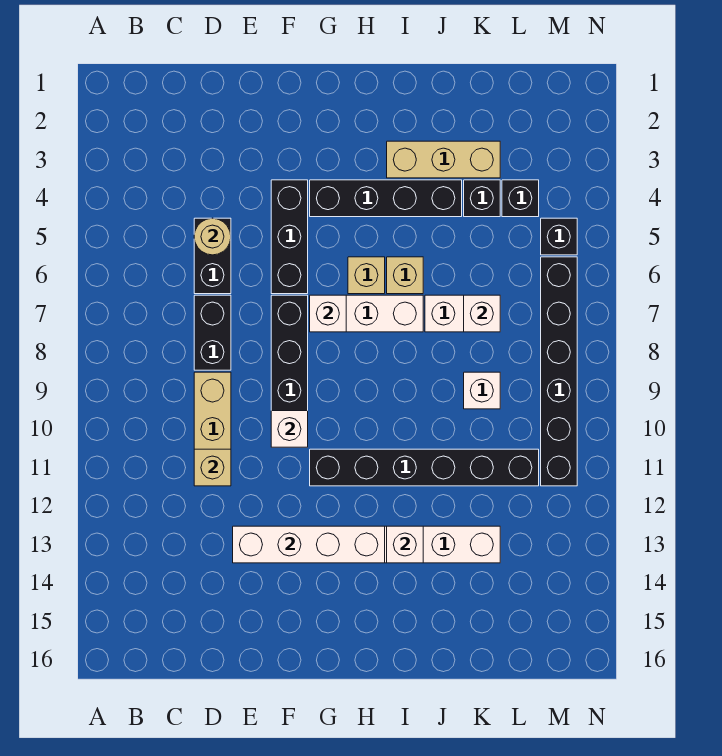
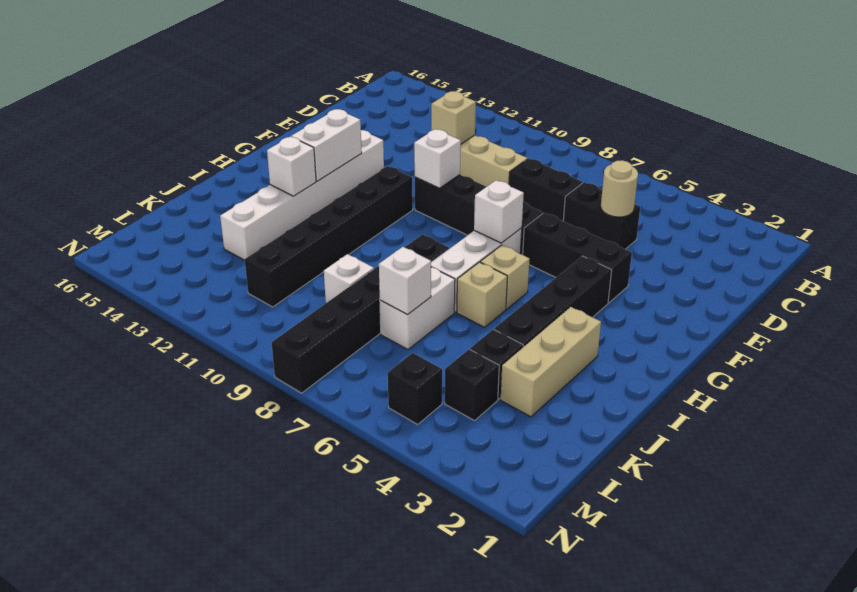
white 1x4 brick [233,526,385,563] -> white 1x2 brick [291,109,362,181]
black 1x6 brick [541,257,577,486] -> black 1x6 brick turned to [271,235,449,393]

